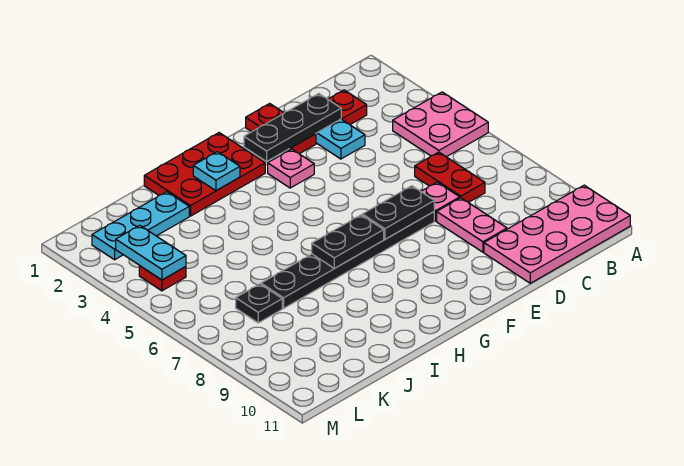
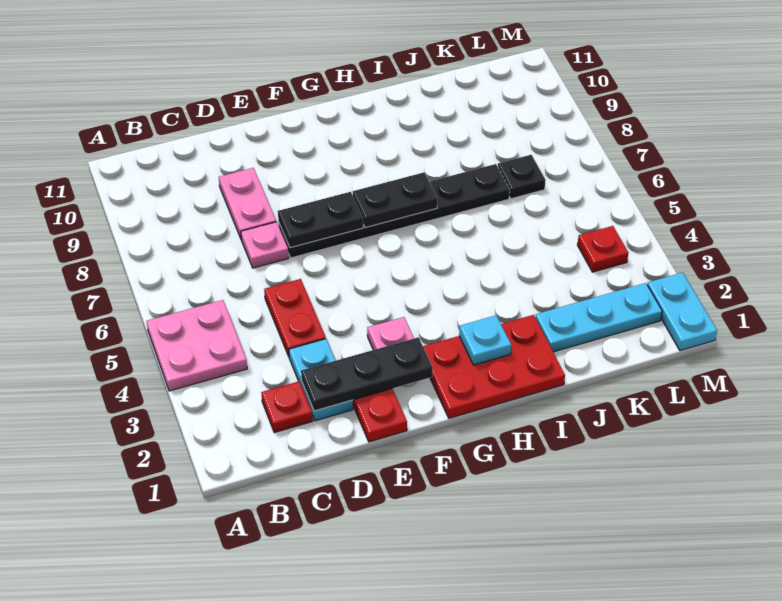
pink 2x4 plate [484,185,630,283] -> none
red 1x2 plate [415,152,485,202] -> red 1x2 plate moved to [264,279,326,356]
cyan 1x2 plate [116,225,186,280] -> cyan 1x2 plate moved to [647,273,717,351]

